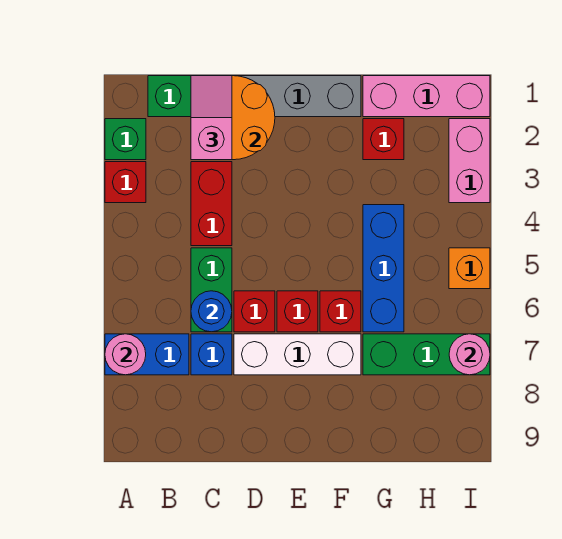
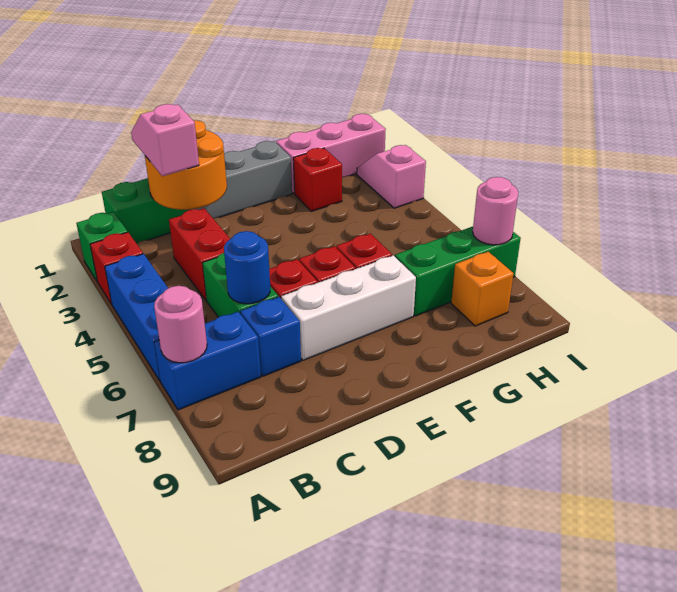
blue 1x3 brick [363,205,404,332] -> blue 1x3 brick moved to [105,254,168,381]
pink 1x2 brick [449,119,490,203] -> pink 1x2 slope [357,145,426,208]
orange 1x1 brick [449,248,490,289] -> orange 1x1 brick moved to [451,252,514,326]

